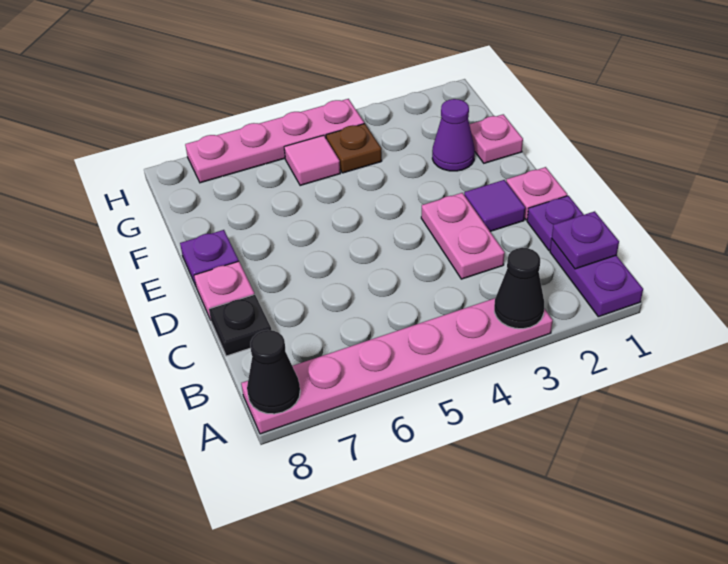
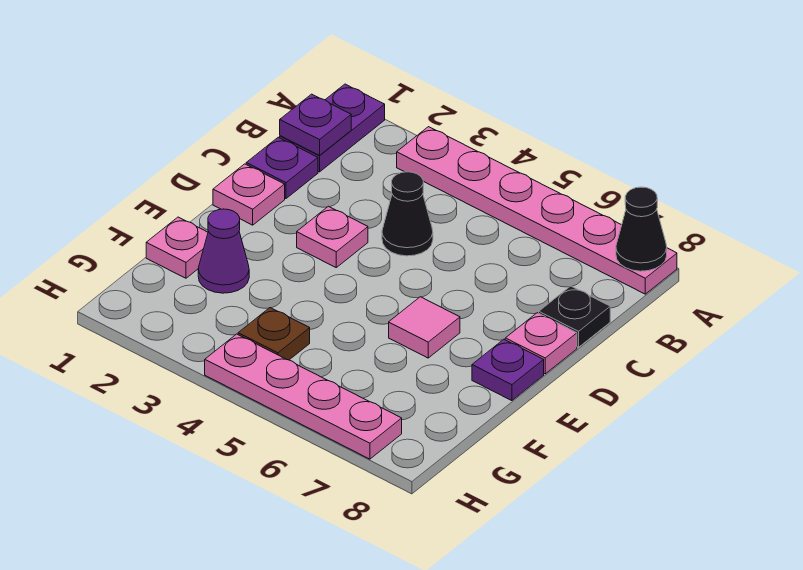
black 1x1 cone [494,248,544,329] -> black 1x1 cone moved to [382,172,433,256]
pink 1x2 plate [421,193,505,279] -> pink 1x1 plate [297,206,368,267]
purple 1x1 tile [464,180,525,231] -> none
pink 1x1 tile [284,135,340,186] -> pink 1x1 tile moved to [389,297,460,358]

